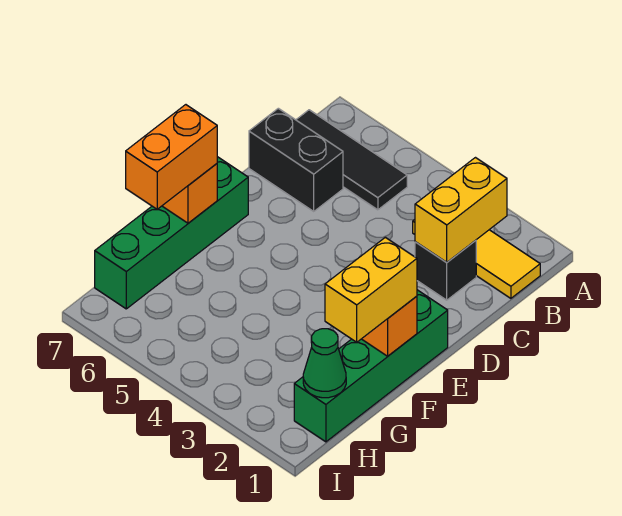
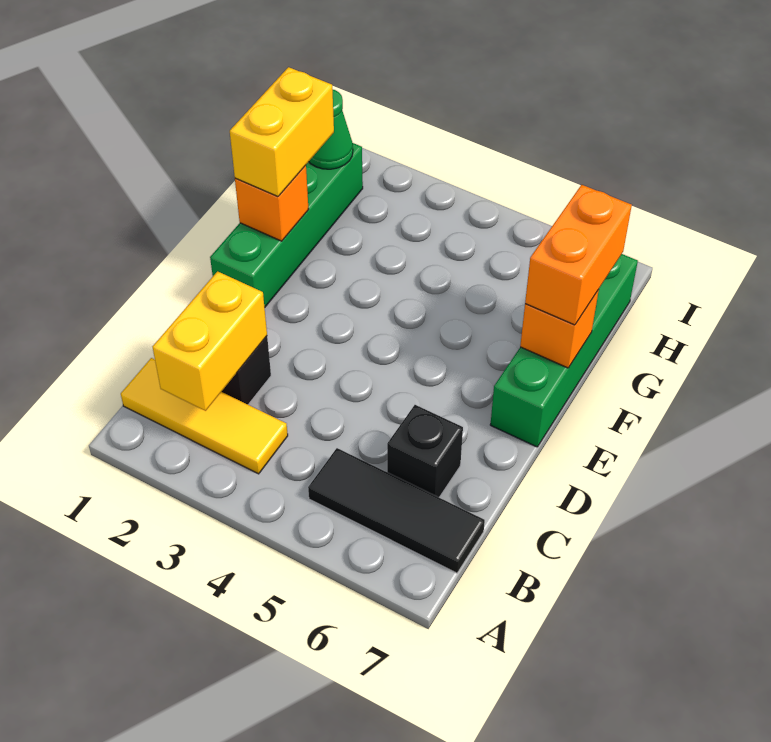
black 1x2 brick [249,108,343,211] -> black 1x1 brick [387,405,463,497]

